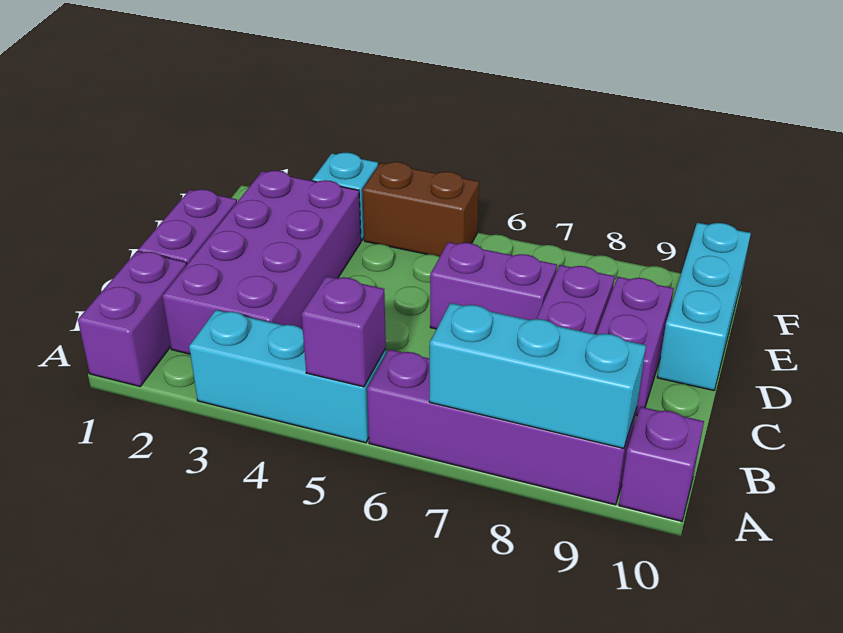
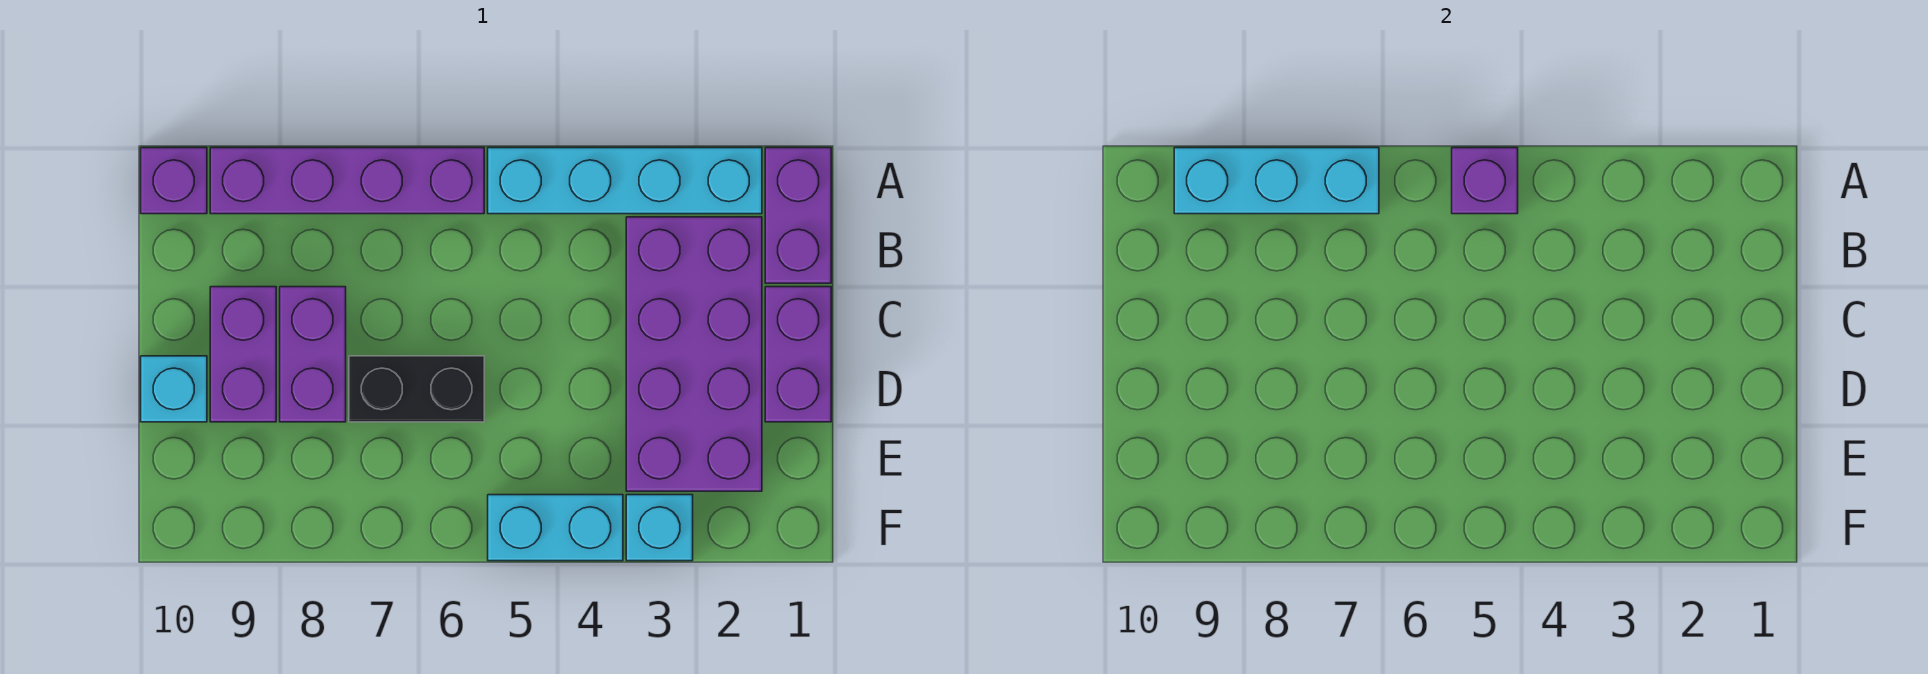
cyan 1x3 brick [189,310,386,443] -> cyan 1x4 brick [488,148,762,214]
purple 1x2 brick [430,242,557,329] -> black 1x2 brick [349,356,484,422]
cyan 1x3 brick [657,223,751,390] -> cyan 1x1 brick [141,356,207,422]
brown 1x2 brick [362,162,479,257] -> cyan 1x2 brick [488,495,623,561]

